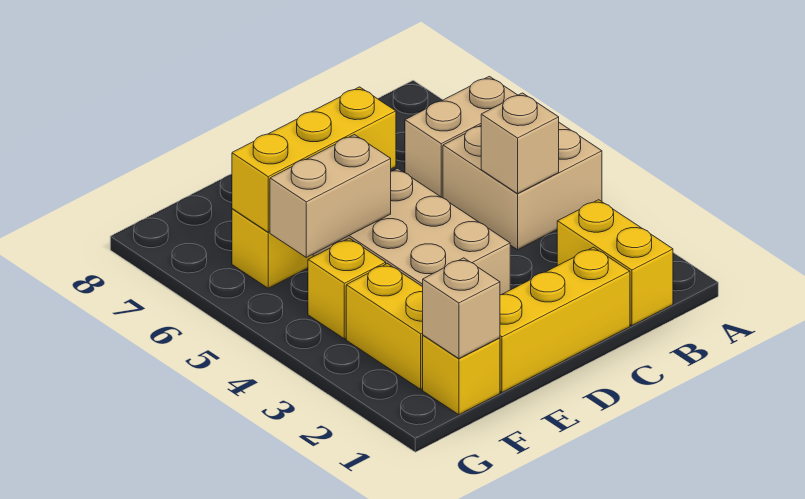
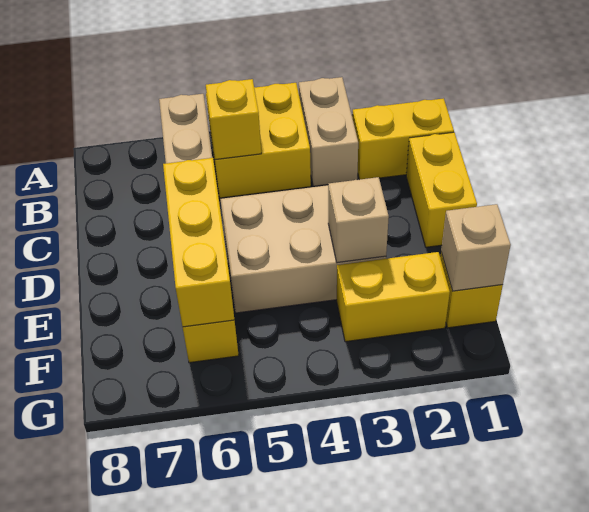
tan 2x2 brick [443,123,602,250] -> yellow 2x2 brick [206,83,311,198]
tan 1x1 brick [481,93,559,194] -> tan 1x1 brick moved to [328,177,389,263]
yellow 1x3 brick [500,247,630,392] -> yellow 1x2 brick [406,132,477,247]
tan 1x2 brick [270,135,391,257] -> tan 1x2 brick moved to [299,77,358,186]
yellow 1x1 brick [308,238,386,339] -> yellow 1x1 brick moved to [206,79,261,160]

